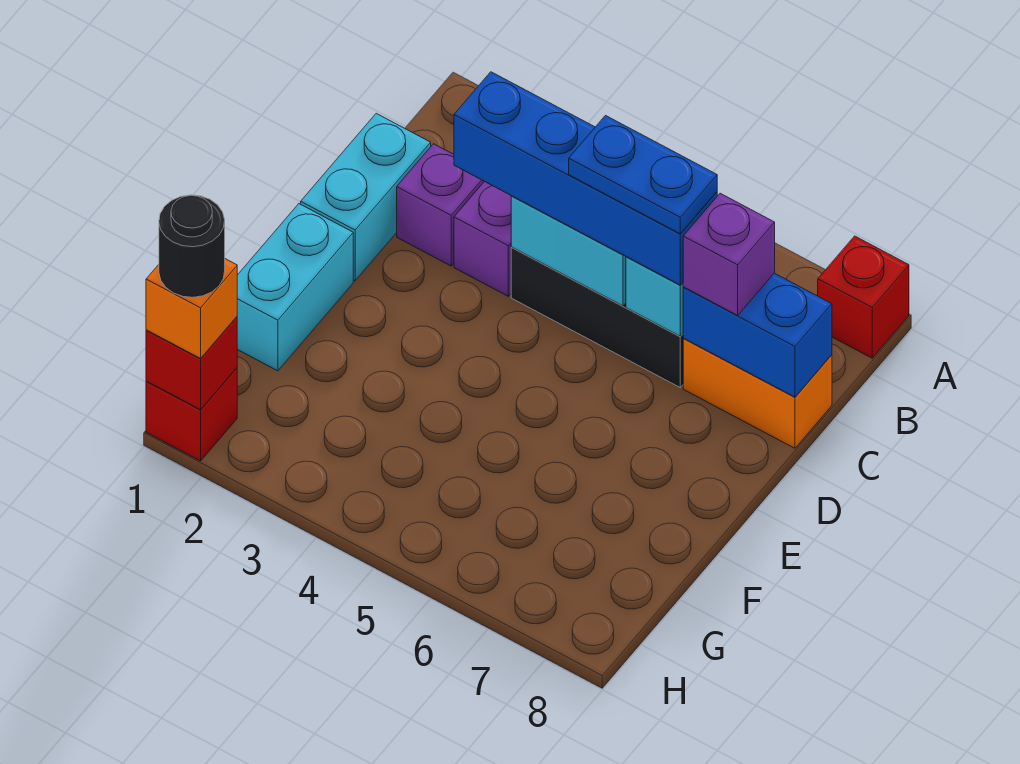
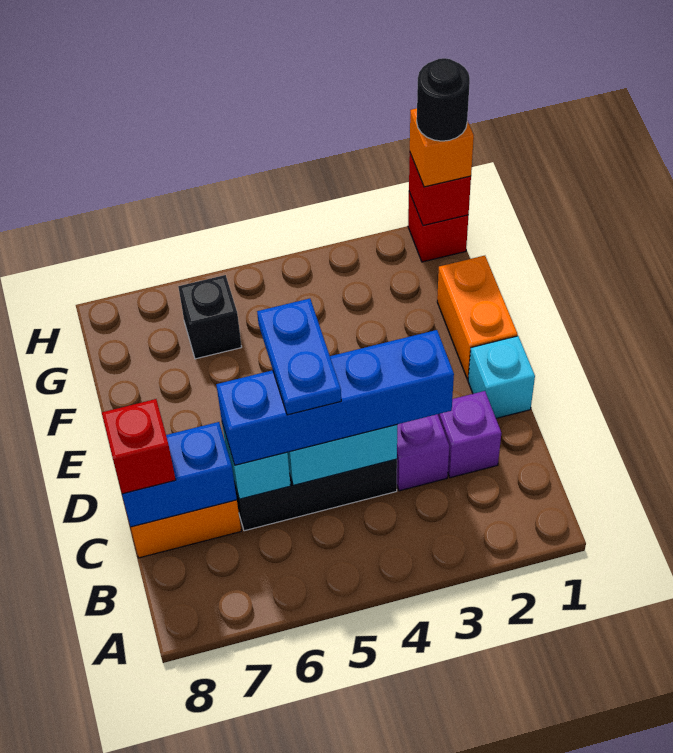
red 1x1 brick [818,236,909,358] -> red 1x1 brick moved to [102,399,176,494]
cyan 1x2 brick [301,114,431,281] -> cyan 1x1 brick [468,336,535,418]
blue 1x2 plate [569,116,717,234] -> blue 1x2 plate turned to [257,299,341,415]
purple 1x1 brick [683,193,775,315] -> none
cyan 1x2 brick [237,204,353,371] -> orange 1x2 brick [437,256,518,380]
none -> black 1x1 brick [178,275,242,359]

